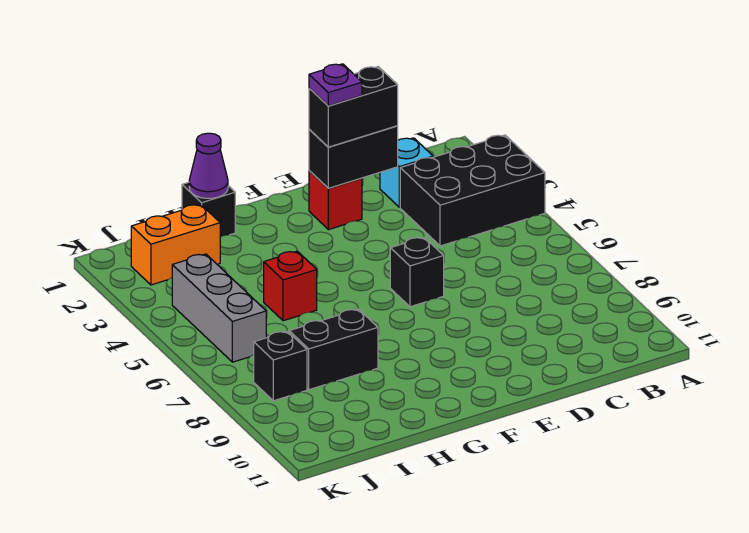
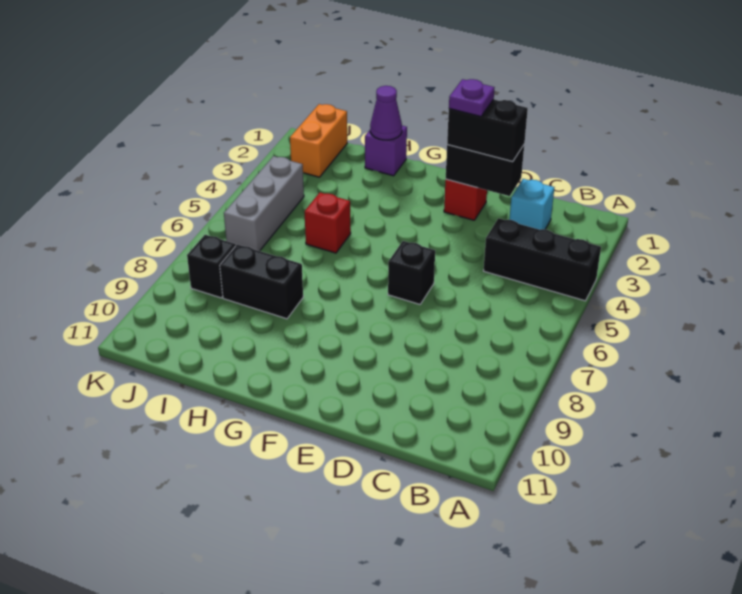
black 2x3 brick [400,135,545,246] -> black 1x3 brick [483,218,601,301]
black 1x1 brick [182,182,235,237] -> purple 1x1 brick [365,126,407,176]
orange 1x2 brick [131,204,220,285] -> orange 1x2 brick turned to [290,104,347,177]

